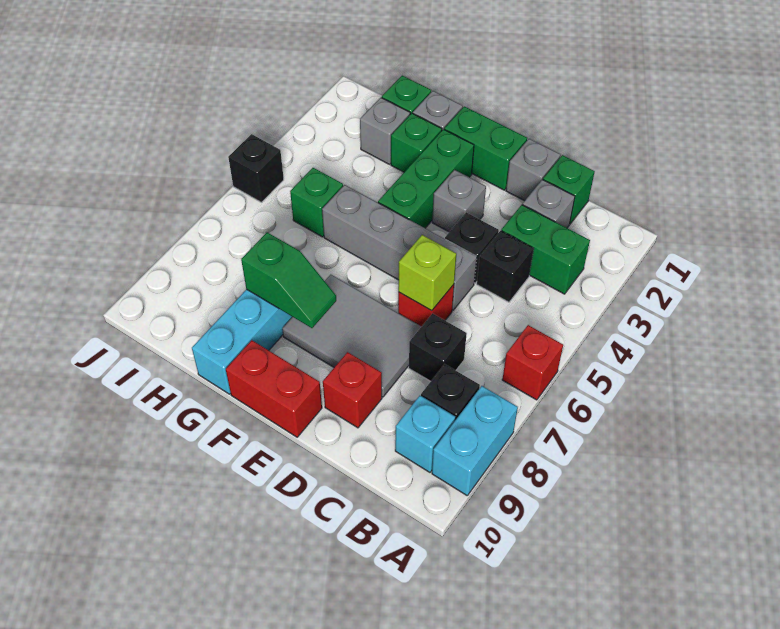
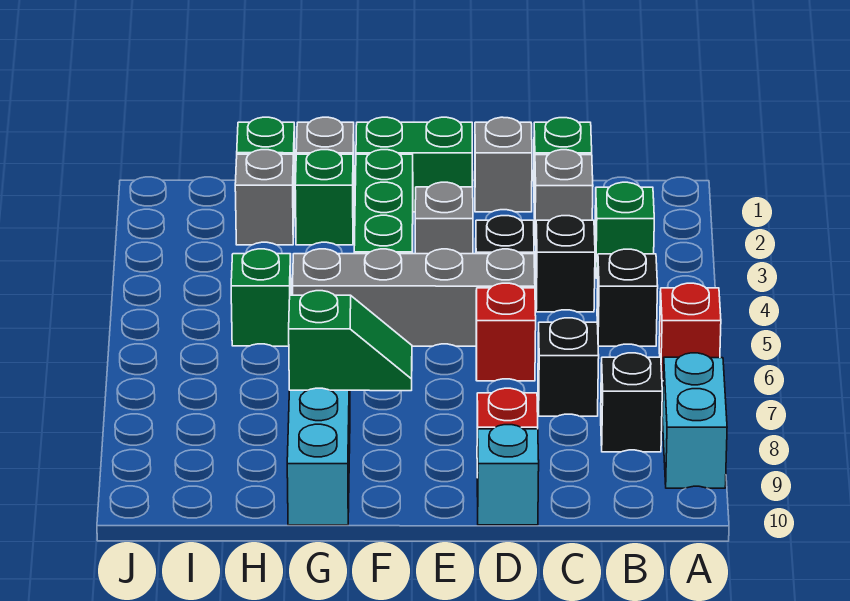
green 1x2 brick [501,205,590,294] -> green 1x1 brick [595,182,654,278]
cyan 1x1 brick [395,396,455,472] -> cyan 1x1 brick moved to [477,425,539,525]
lime 1x1 brick [398,235,456,311] -> none
grey 2x3 tile [282,274,422,397] -> none
red 1x2 brick [226,340,322,437] -> none
black 1x1 brick [228,134,284,202] -> black 1x1 brick moved to [597,249,658,346]

